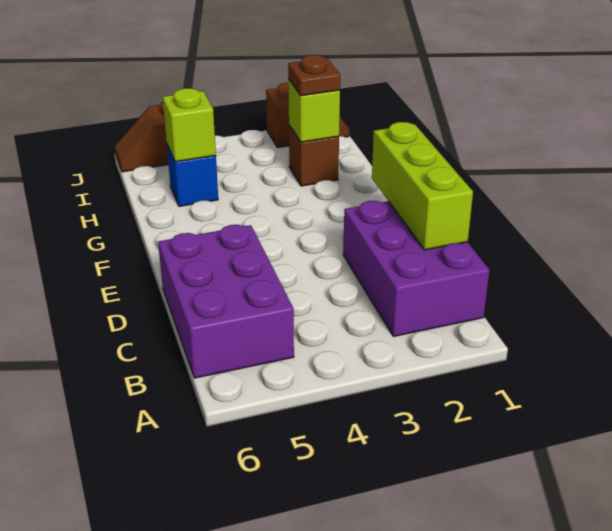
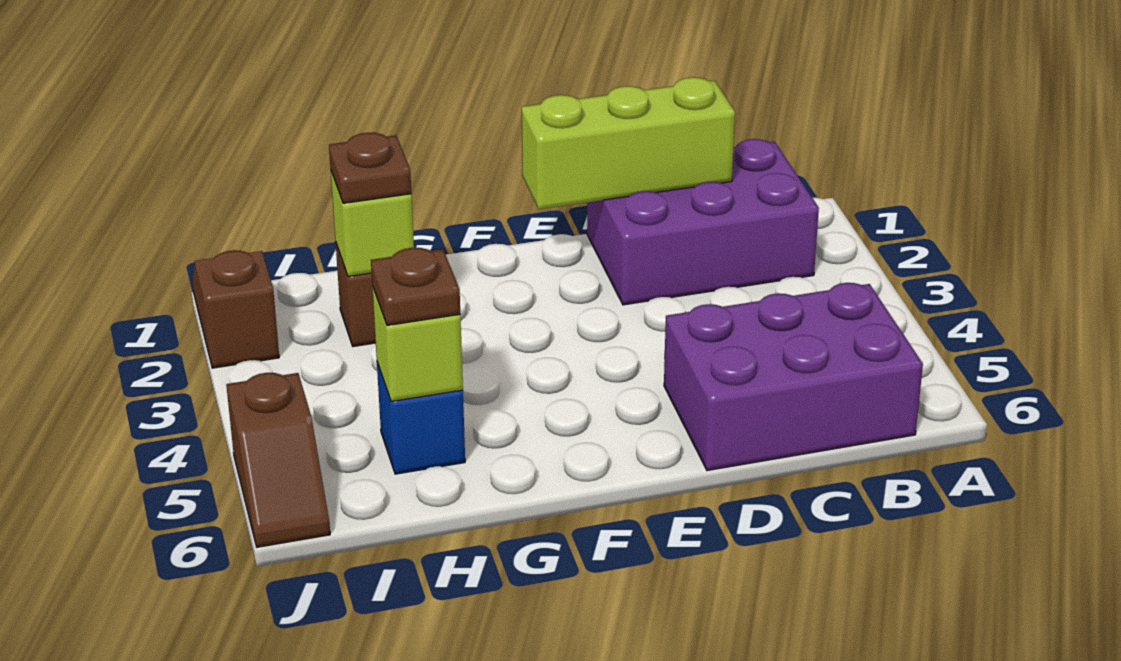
none -> brown 1x1 plate [371,248,460,325]

